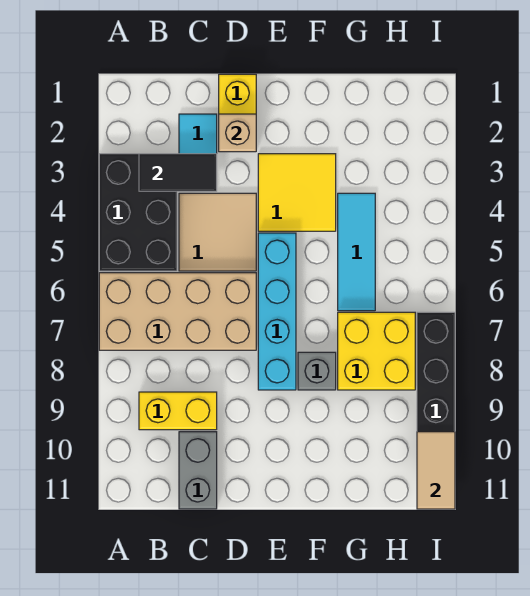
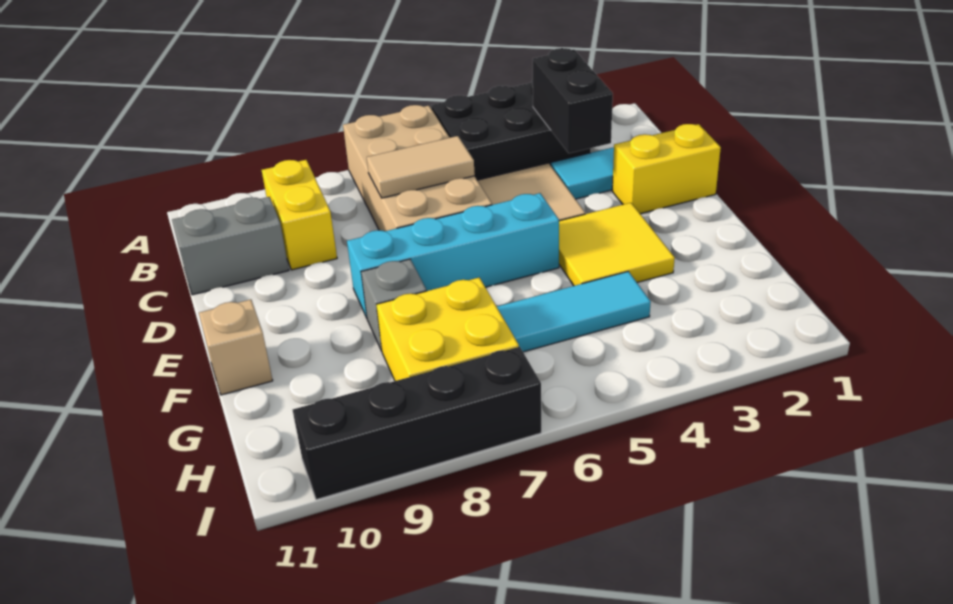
black 1x2 tile [139,154,217,191] -> black 1x2 brick [533,48,613,153]
tan 1x1 brick [219,114,256,152] -> tan 1x1 brick moved to [199,300,273,395]
tan 1x2 tile [417,432,455,509] -> tan 1x2 tile moved to [367,136,475,198]

